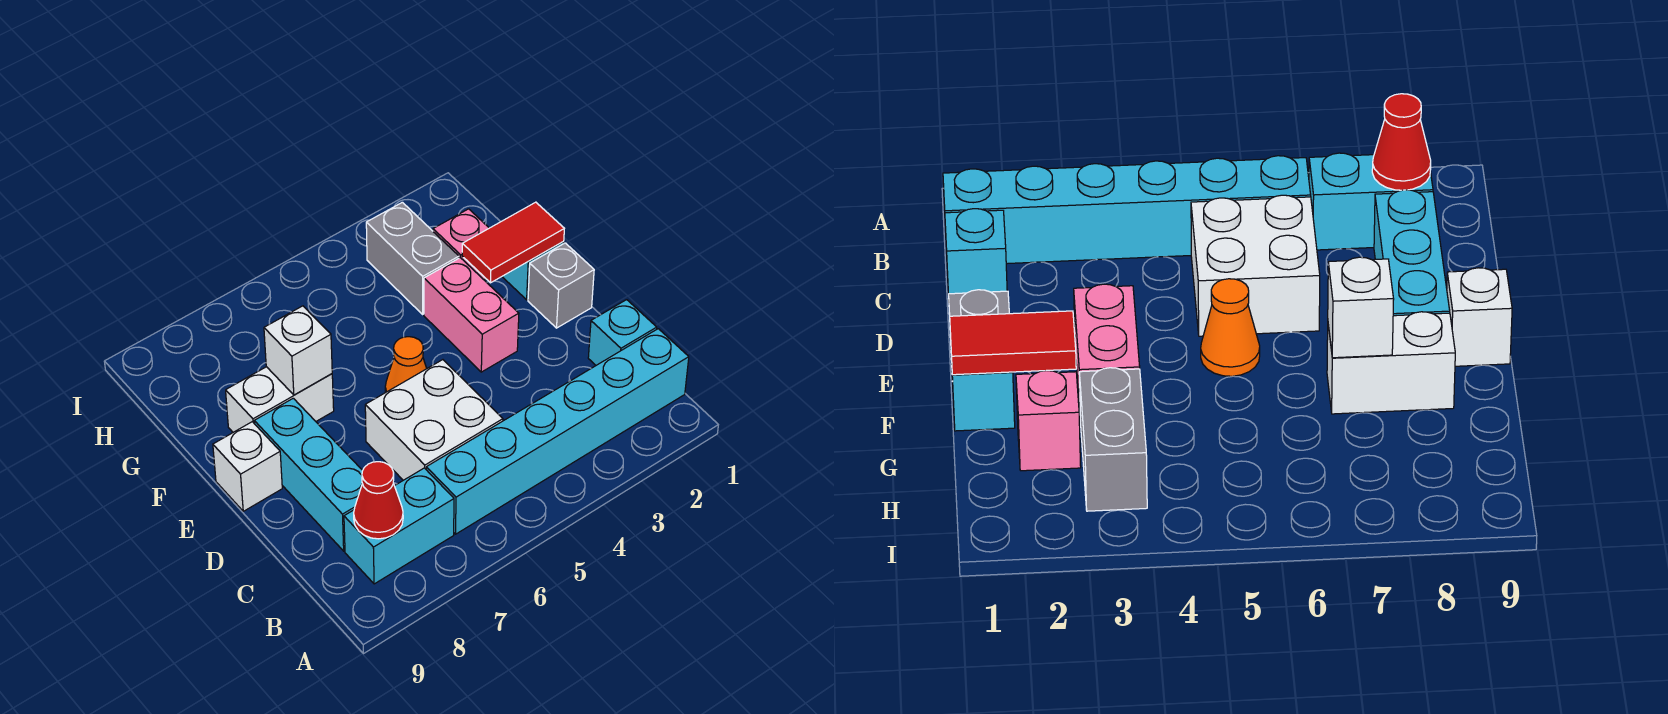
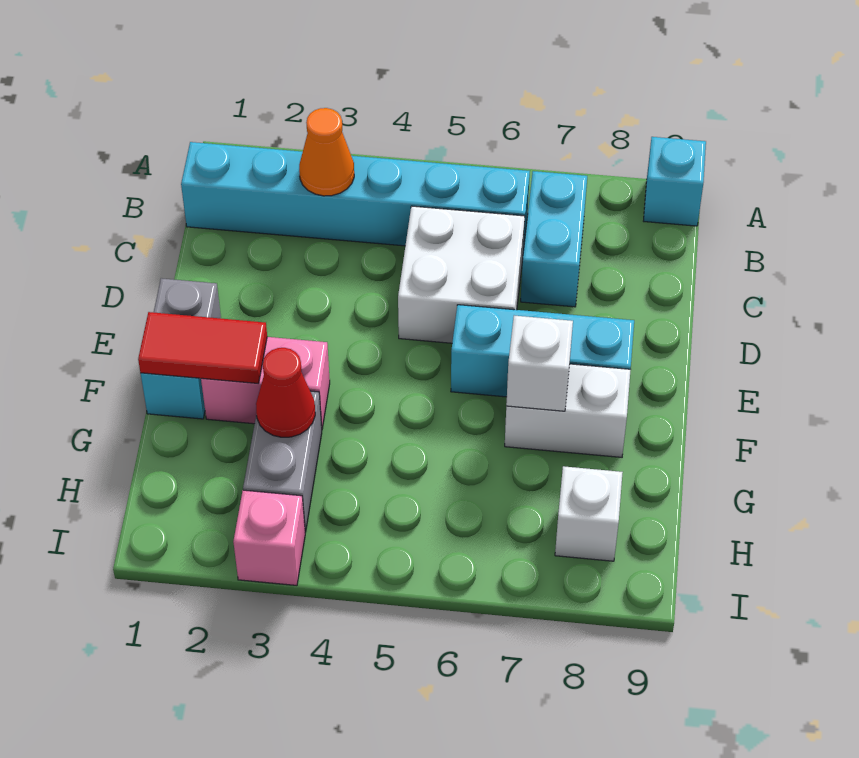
cyan 1x2 brick [344,468,454,584] -> cyan 1x2 brick turned to [521,171,587,307]
red 1x1 cone [354,462,403,539] -> red 1x1 cone moved to [256,348,315,437]
cyan 1x1 brick [588,300,657,365] -> cyan 1x1 brick moved to [644,137,706,226]
cyan 1x3 brick [254,398,363,551] -> cyan 1x3 brick turned to [451,305,634,397]
pink 1x2 brick [424,258,519,372] -> pink 1x2 brick turned to [201,337,330,428]
orange 1x1 cone [385,337,427,393] -> orange 1x1 cone moved to [299,108,354,196]
white 1x1 brick [213,422,282,511] -> white 1x1 brick moved to [555,466,623,561]
pink 1x1 brick [433,209,489,280] -> pink 1x1 brick moved to [233,490,305,585]

